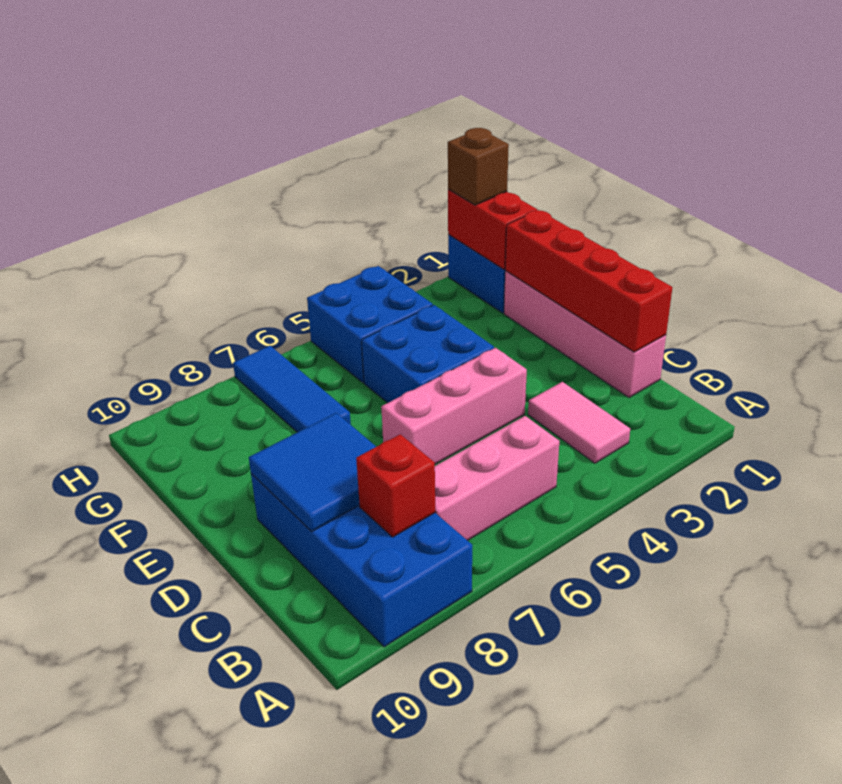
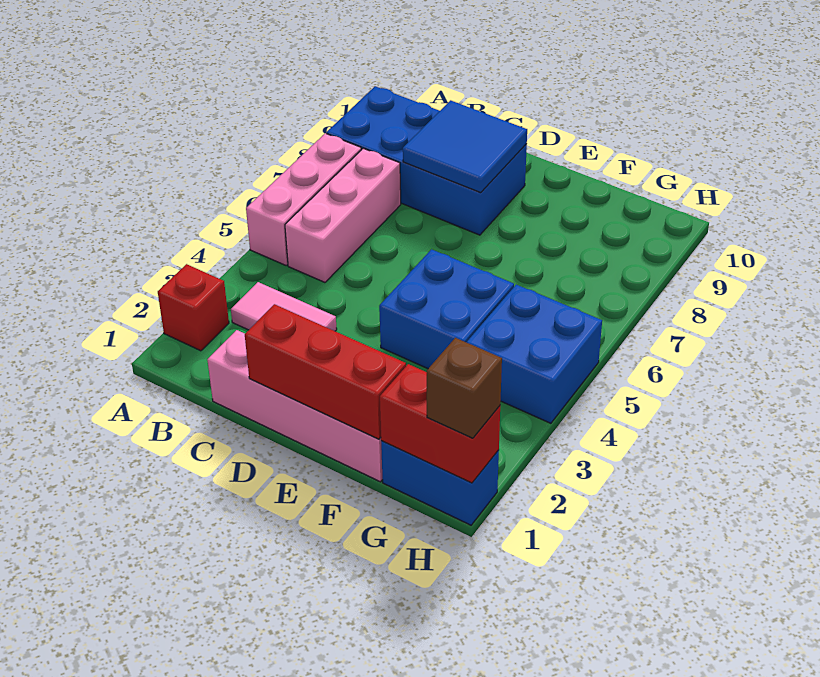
red 1x1 brick [356,434,435,537] -> red 1x1 brick moved to [158,264,229,351]
red 1x4 brick [505,210,673,352] -> red 1x3 brick [245,304,406,439]
pink 1x3 brick [381,348,527,464] -> pink 1x3 brick moved to [246,133,361,265]
blue 1x3 tile [233,346,351,432] -> none

